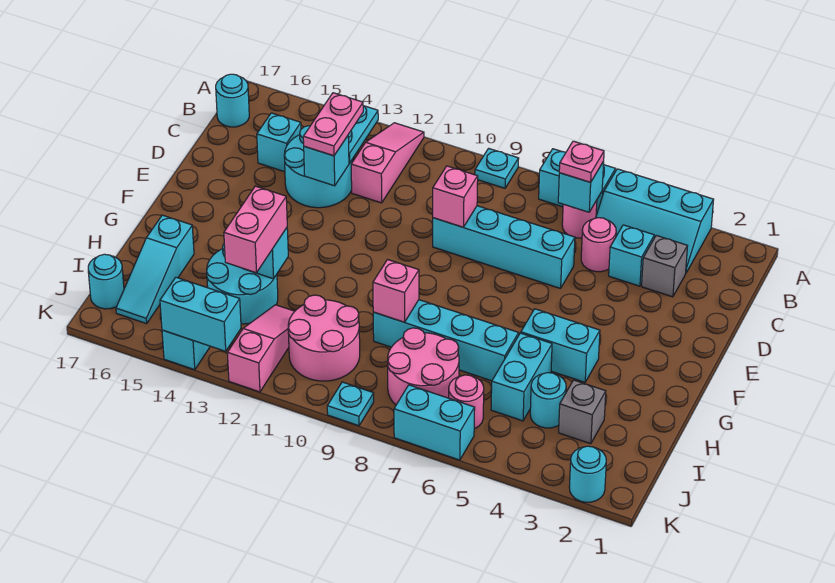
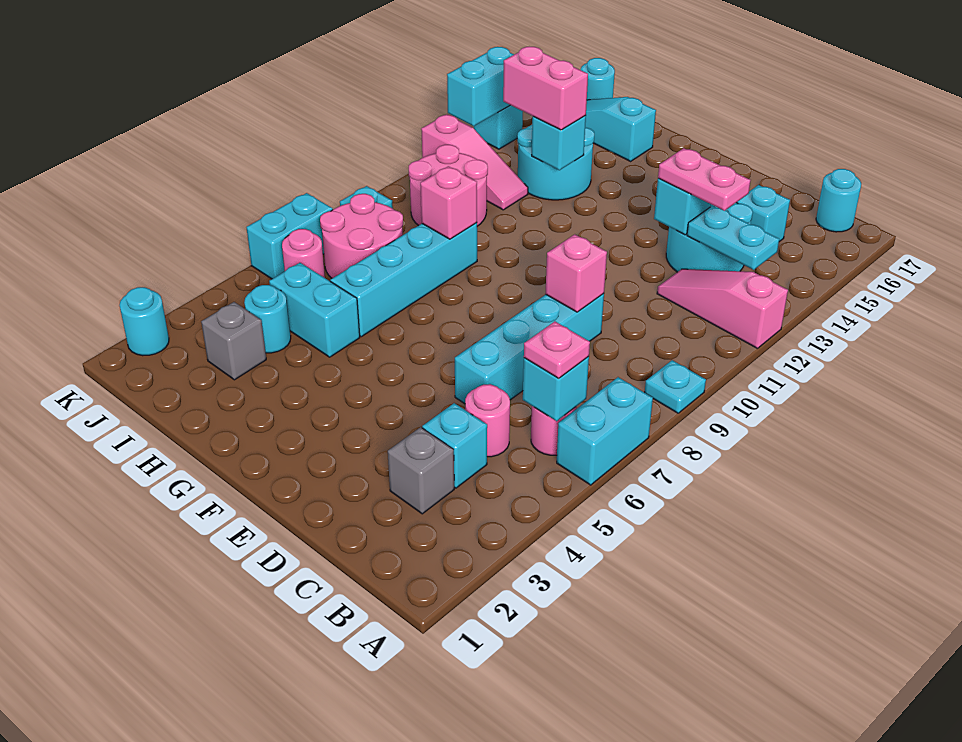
cyan 2x3 slope [596,169,714,273] -> none
pink 1x3 slope [351,123,424,203] -> pink 1x3 slope turned to [657,269,788,348]
cyan 1x2 brick [521,309,600,382] -> none

